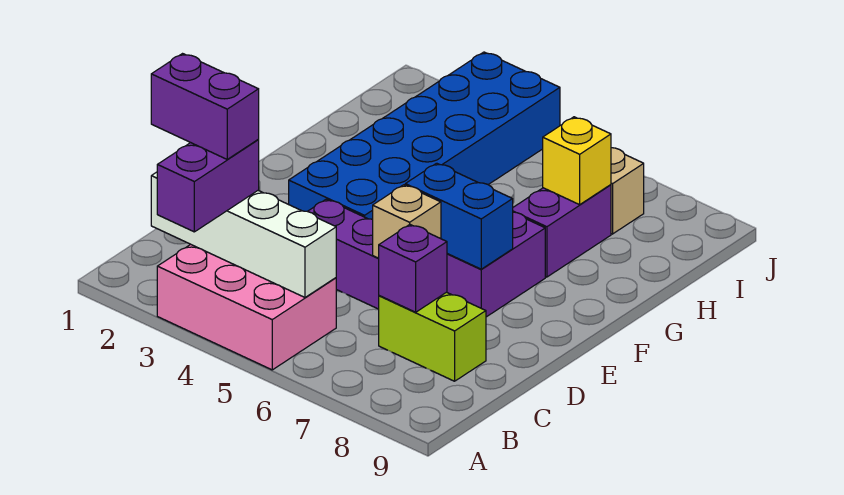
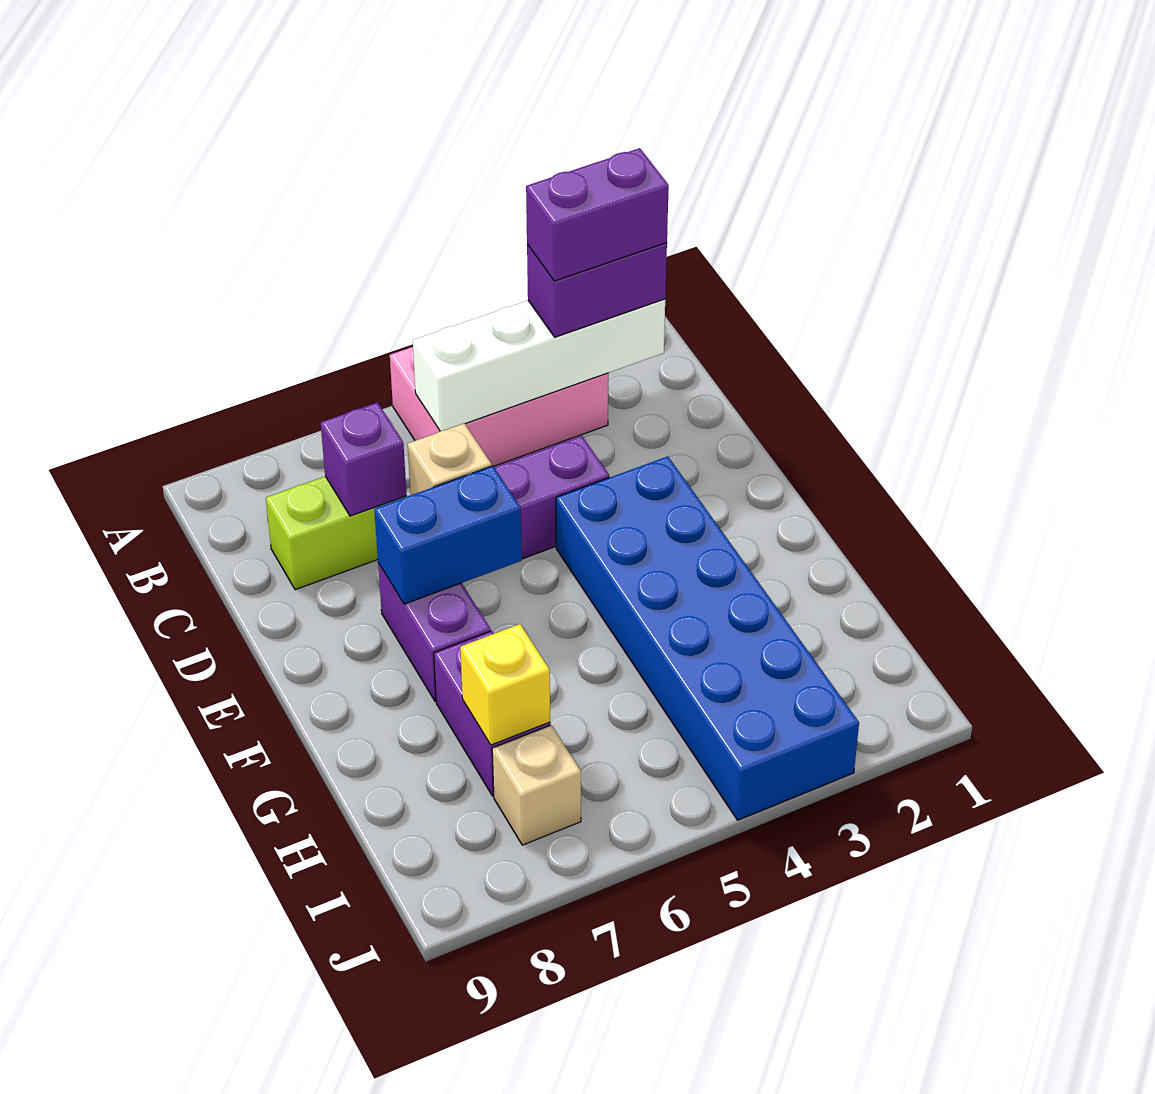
purple 1x2 brick [157,140,259,232] -> purple 1x2 brick turned to [527,243,667,337]

